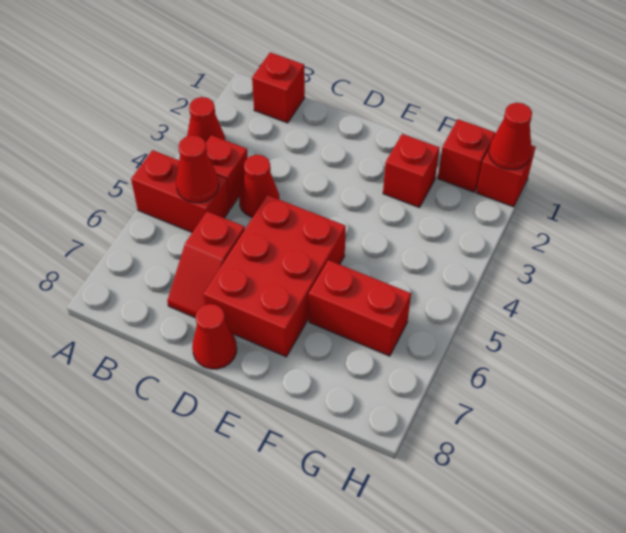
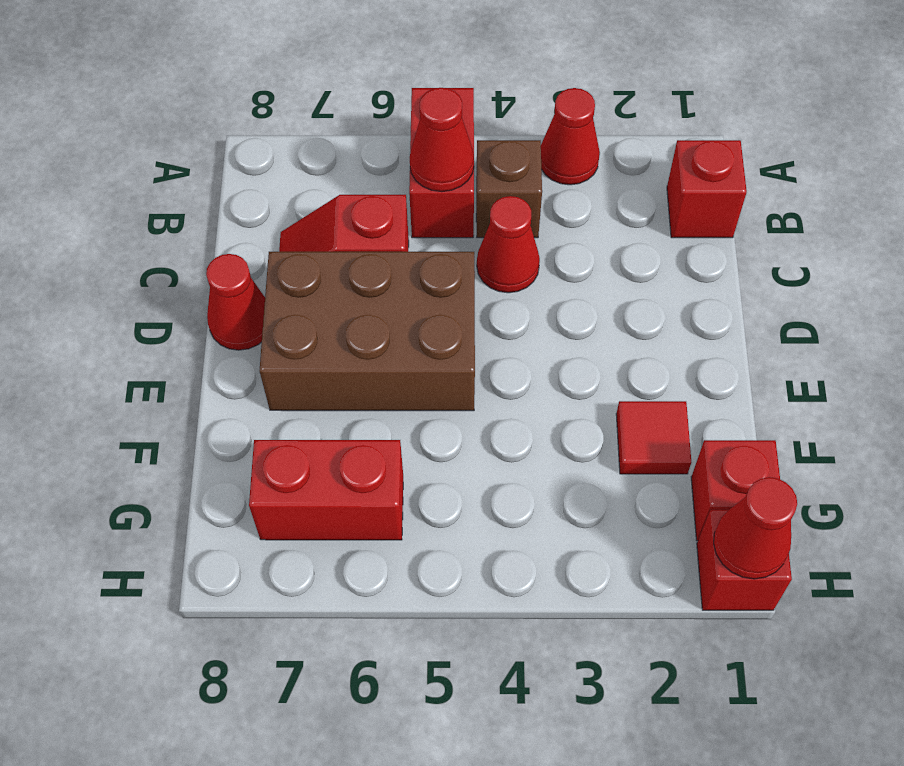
red 1x1 brick [206,135,248,209] -> brown 1x1 brick [476,140,542,238]
red 2x3 brick [203,195,346,357] -> brown 2x3 brick [259,252,475,411]
red 1x1 brick [383,134,440,208] -> red 1x1 tile [616,401,691,474]
red 1x2 brick [309,260,411,356] -> red 1x2 brick turned to [249,440,403,540]

